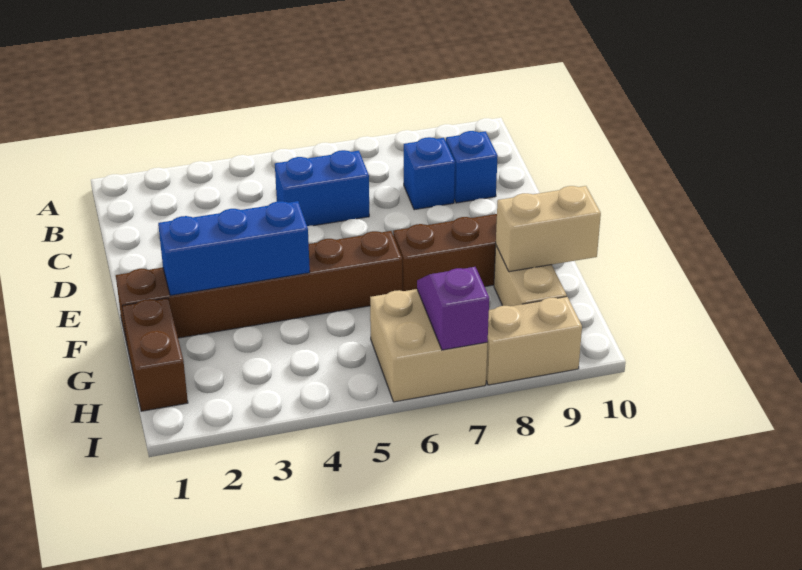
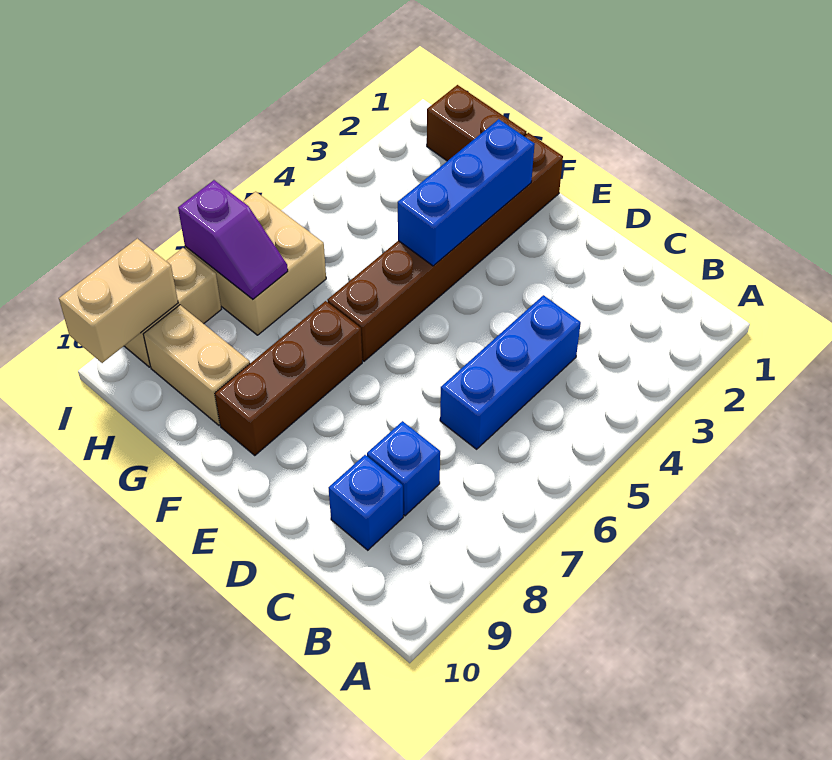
blue 1x2 brick [275,150,369,226] -> blue 1x3 brick [440,295,581,449]
tan 1x2 brick [496,186,601,272] -> tan 1x2 brick moved to [59,238,178,363]

